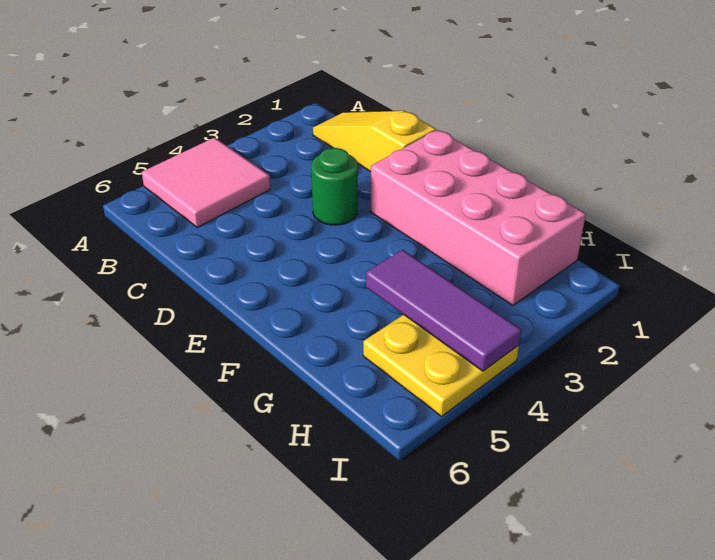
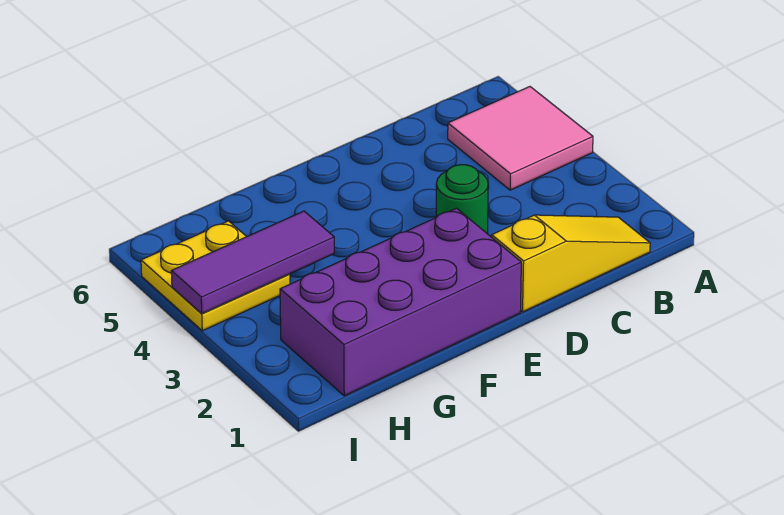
pink 2x4 brick [370,130,586,306] -> purple 2x4 brick [280,208,521,396]

